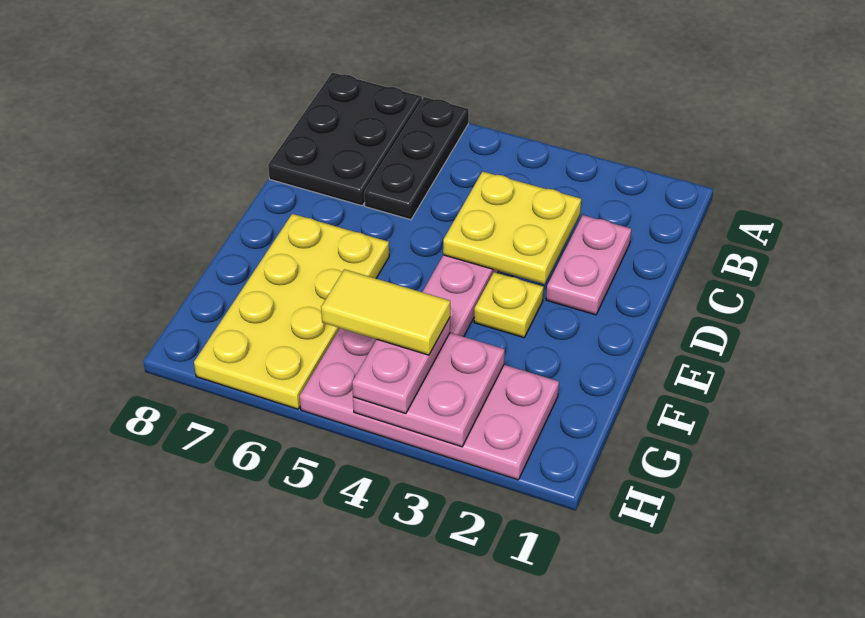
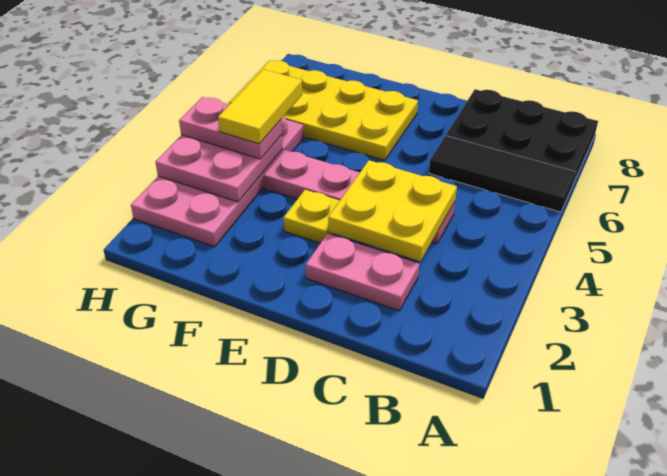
black 1x3 plate [364,97,469,220] -> black 1x3 tile [429,136,576,212]

